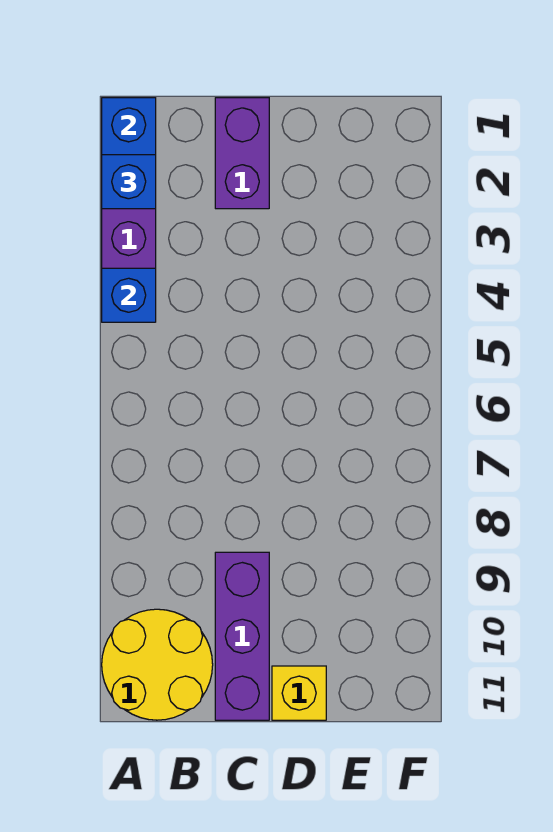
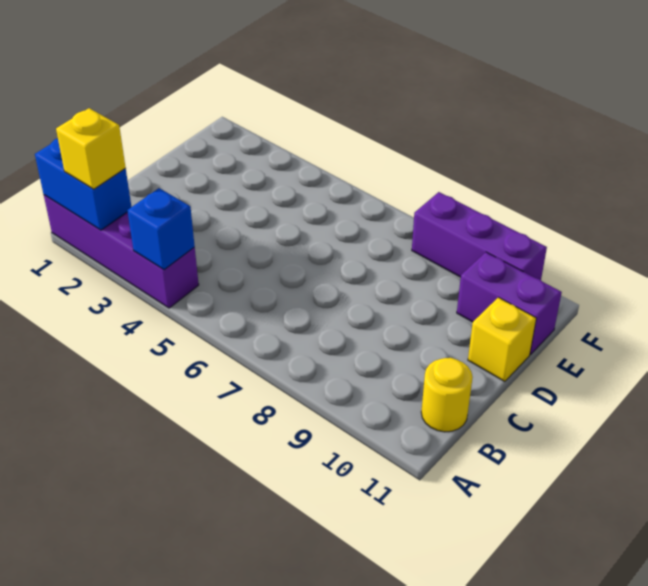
blue 1x1 brick [102,155,156,209] -> yellow 1x1 brick [56,108,126,189]
yellow 2x2 round brick [102,609,213,720] -> yellow 1x1 round brick [421,358,473,432]
purple 1x2 brick [215,98,269,209] -> purple 1x2 brick moved to [457,252,562,354]
purple 1x3 brick [215,552,269,720] -> purple 1x3 brick moved to [412,192,547,280]

